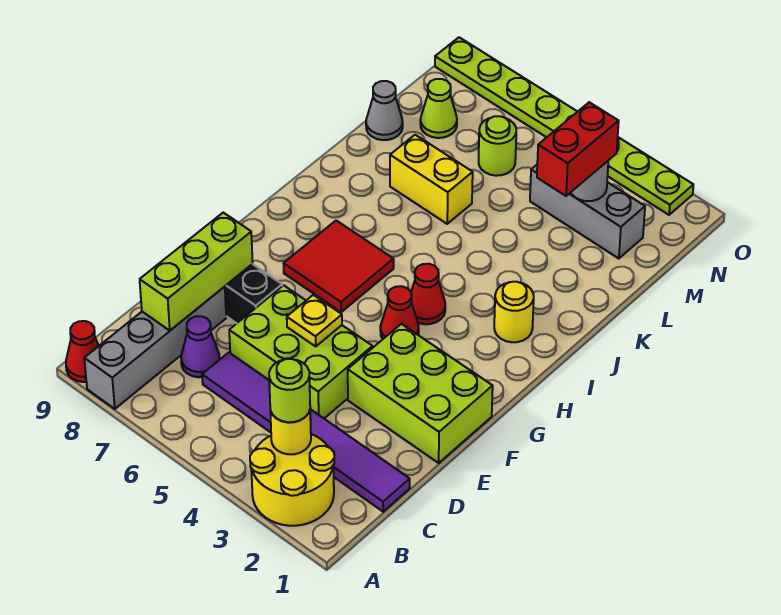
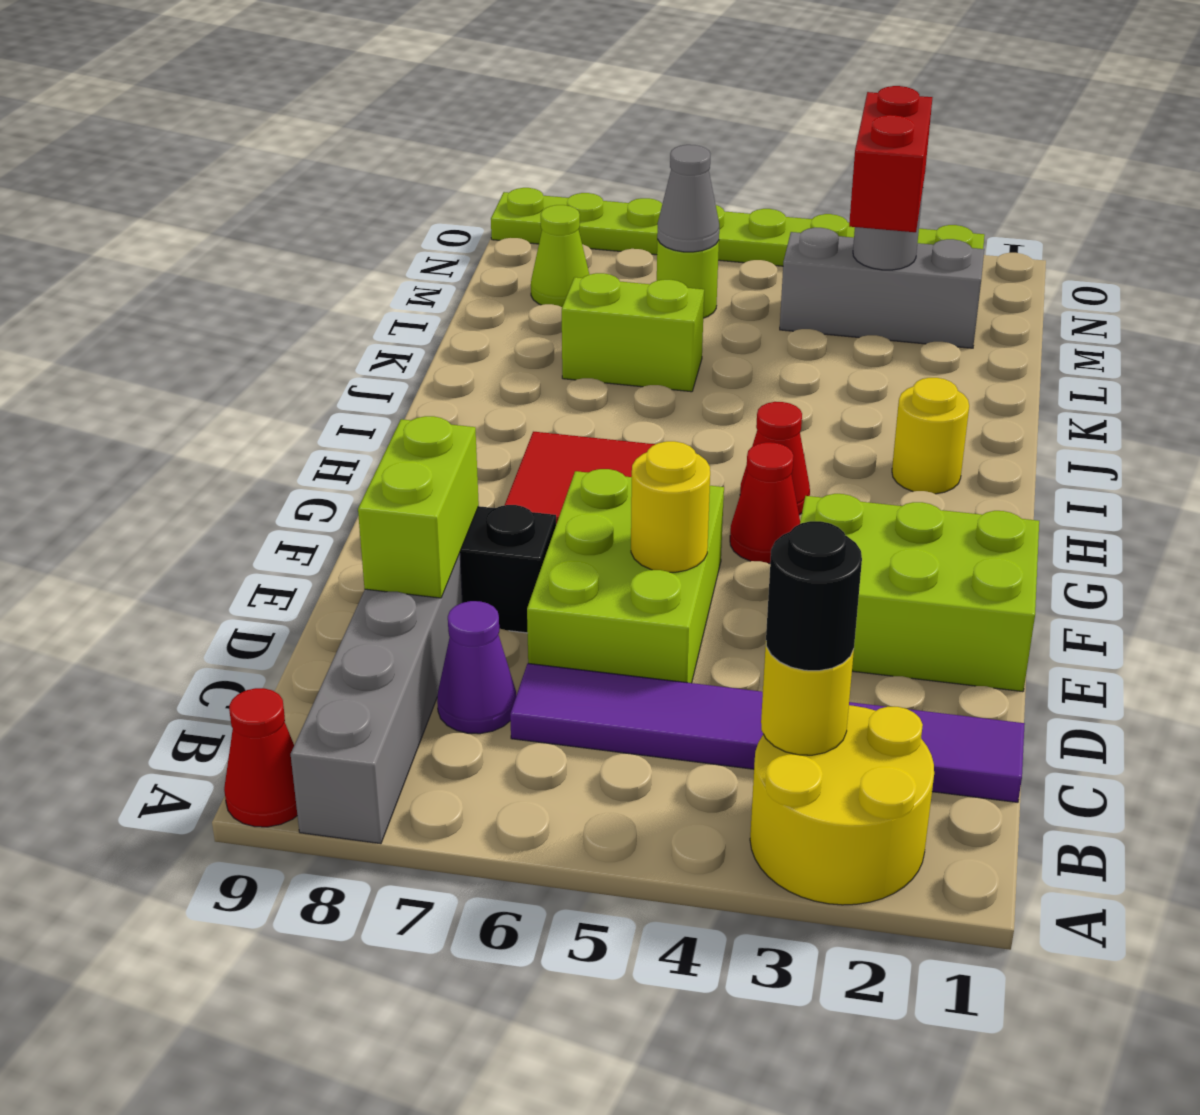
lime 1x1 round brick [269,359,310,422] -> black 1x1 round brick [766,521,862,671]
lime 1x3 brick [140,213,253,330] -> lime 1x2 brick [358,416,479,598]
lime 2x3 brick [229,285,373,418] -> lime 2x3 brick turned to [527,469,724,683]
yellow 1x1 plate [287,295,342,346] -> yellow 1x1 round brick [631,441,710,572]
yellow 1x2 brick [390,135,473,224] -> lime 1x2 brick [562,273,704,392]
grey 1x1 cone [366,81,403,140] -> grey 1x1 cone moved to [657,145,719,252]

